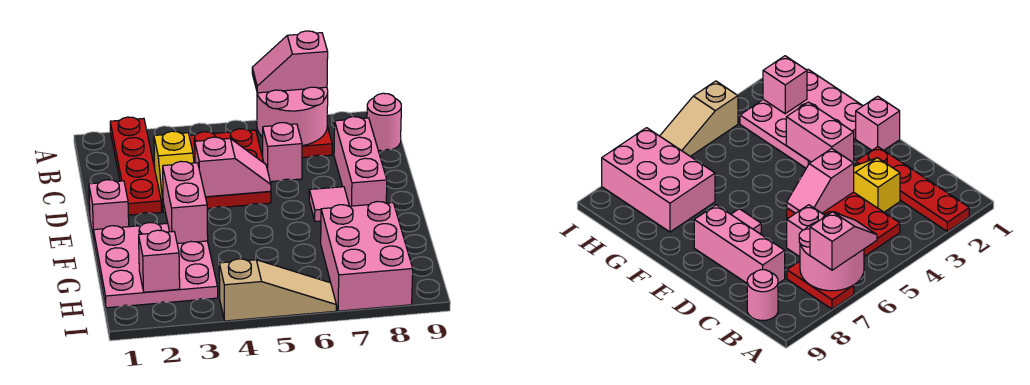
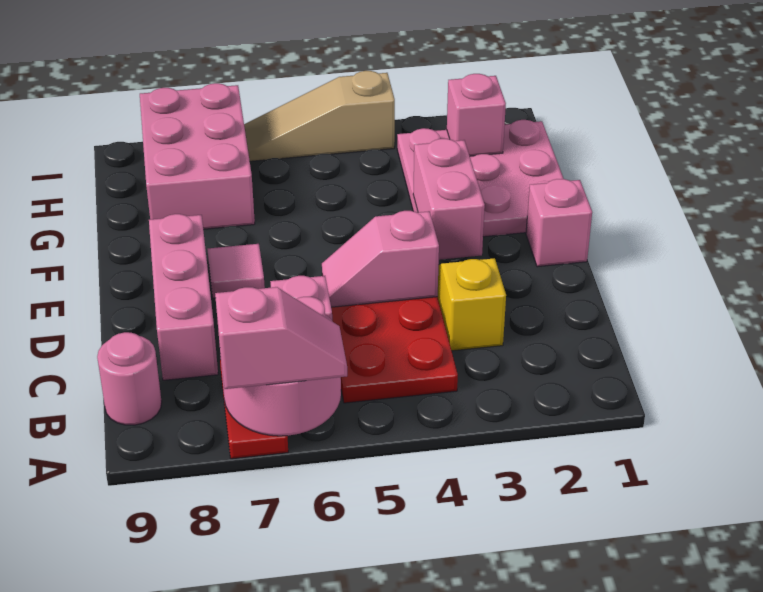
red 1x4 plate [110,117,161,215] -> none

